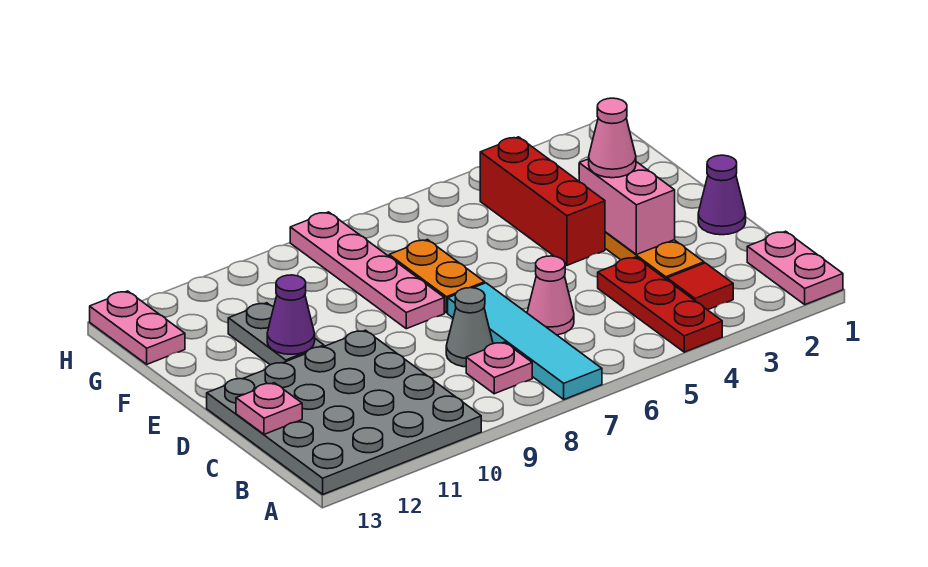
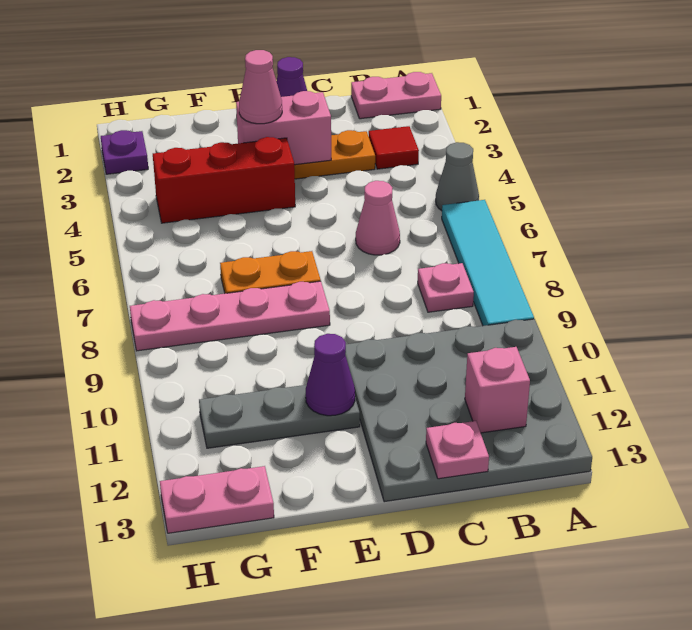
red 1x3 plate [598,257,722,352] -> none
cyan 1x4 tile [448,283,602,399] -> cyan 1x4 tile turned to [442,200,534,326]
none -> pink 1x1 brick [465,347,530,433]
grey 1x1 cone [446,288,493,367] -> grey 1x1 cone moved to [436,142,479,211]
grey 1x2 plate [228,303,324,365] -> grey 1x3 plate [199,385,360,448]
none -> purple 1x1 plate [101,130,148,174]

